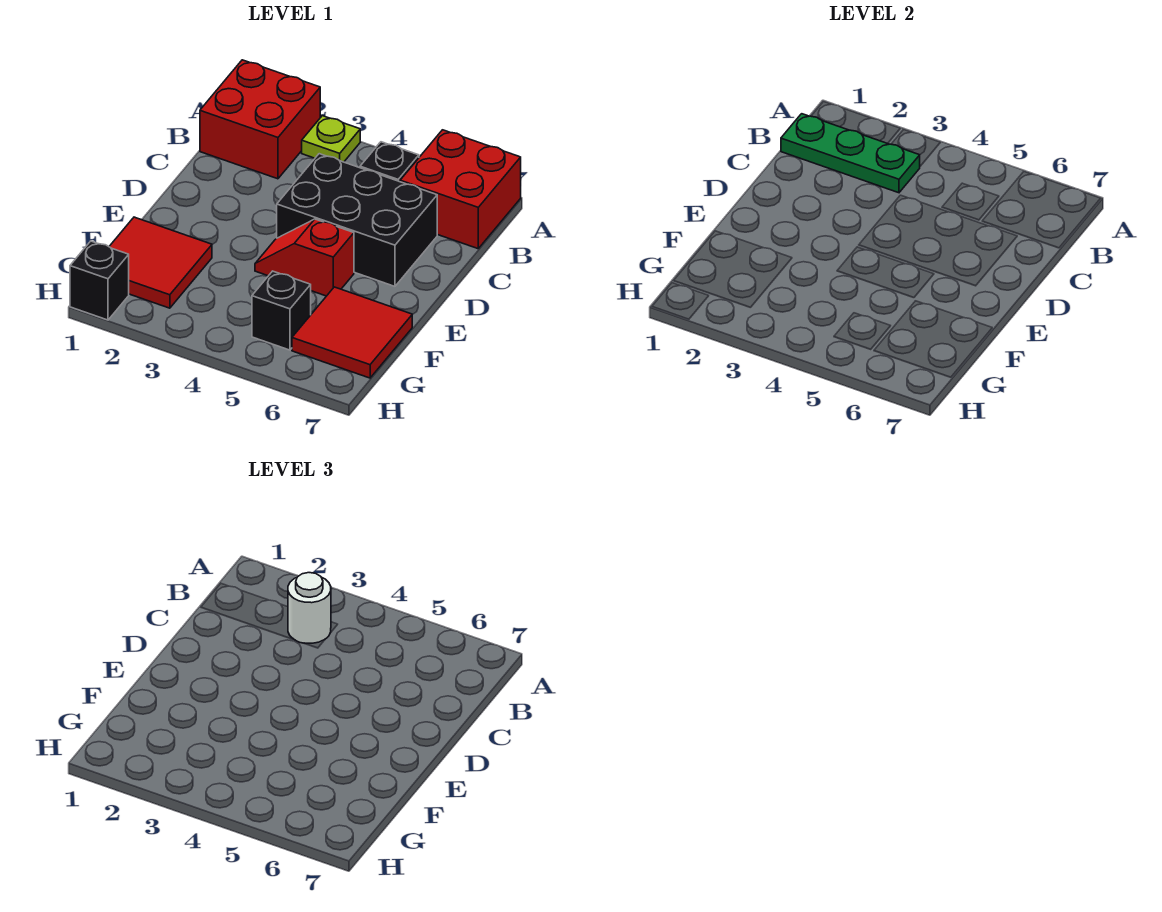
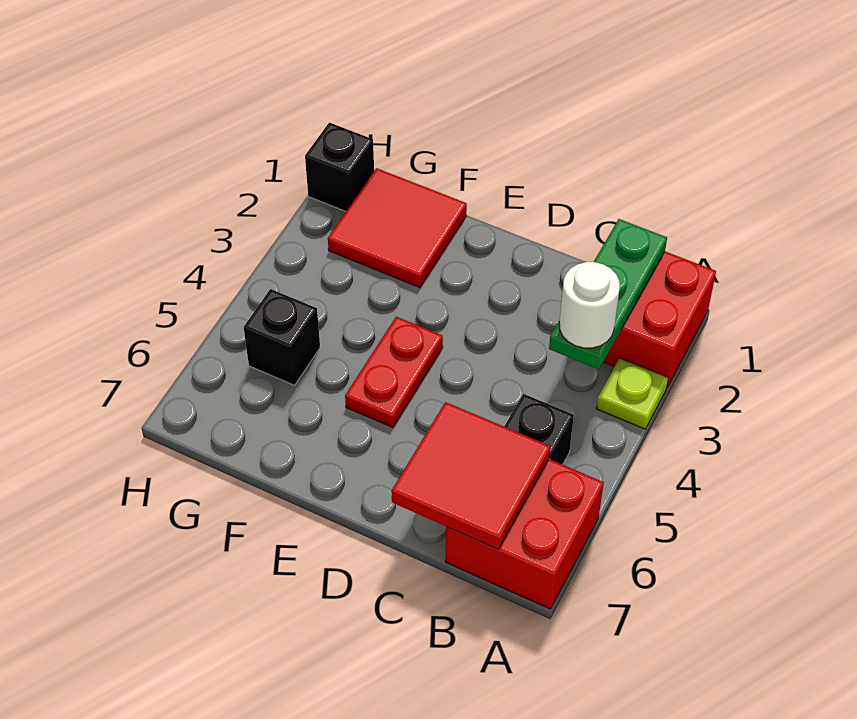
black 2x3 brick [277,154,437,286] -> none
red 1x2 slope [255,219,354,296] -> red 1x2 plate [345,317,443,427]
red 2x2 tile [292,287,412,378] -> red 2x2 tile moved to [392,402,550,549]

